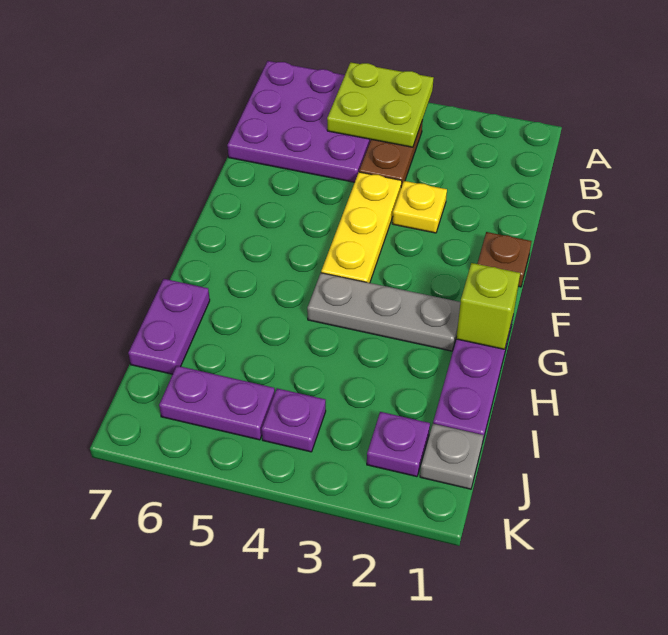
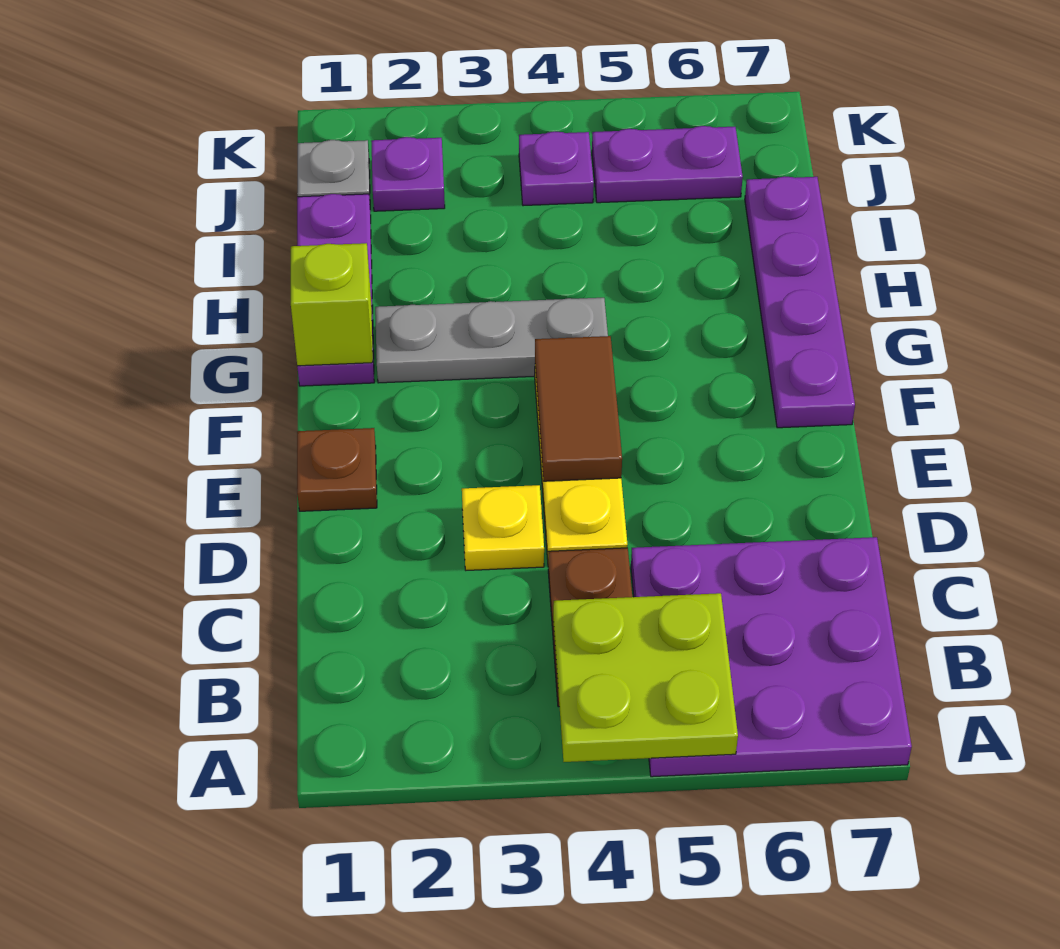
none -> brown 1x2 tile [535,336,622,481]
purple 1x2 plate [128,279,210,374] -> purple 1x4 plate [745,176,855,428]

